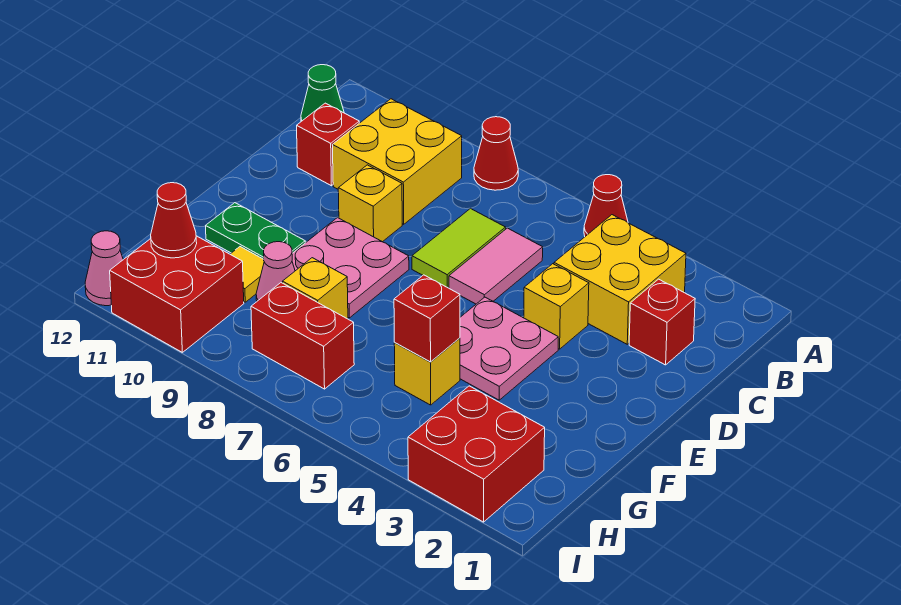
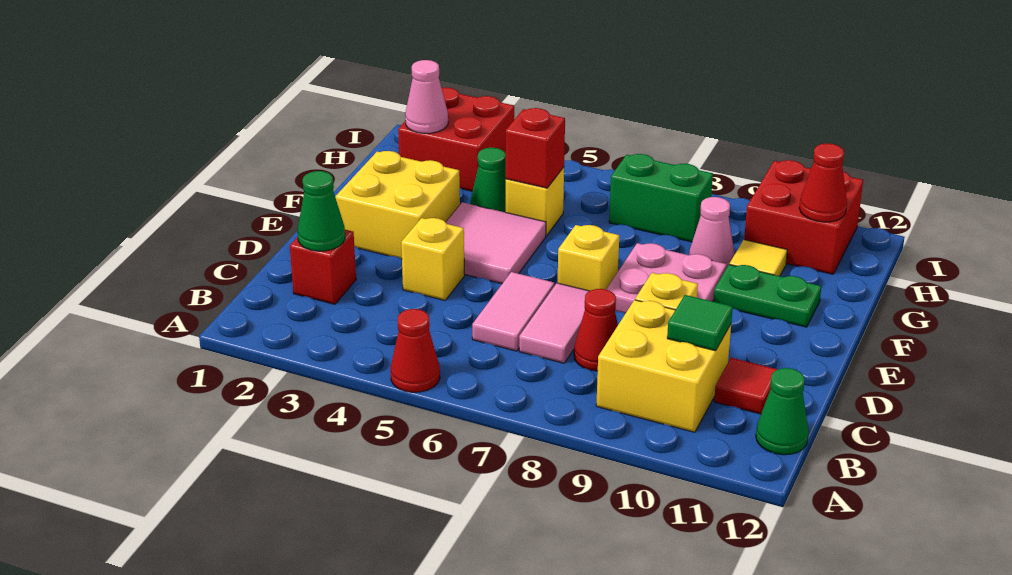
red 1x1 cone [474,117,518,190] -> red 1x1 cone moved to [574,289,618,371]
yellow 2x2 brick [554,215,686,344] -> yellow 2x2 brick moved to [335,151,460,259]
none -> green 1x1 cone [298,171,345,251]
lime 1x2 tile [412,208,506,288] -> pink 1x2 tile [519,283,589,363]
none -> green 1x1 tile [667,295,733,351]
red 1x1 brick [297,103,359,186] -> red 1x1 tile [714,358,778,414]
pink 2x2 plate [460,297,558,400] -> pink 2x2 tile [446,202,546,284]
none -> green 1x1 cone [470,148,506,212]
yellow 1x1 brick [283,258,348,319] -> yellow 1x1 brick moved to [558,225,619,291]
red 1x2 brick [251,283,354,389] -> green 1x2 brick [609,154,713,242]
pink 1x1 cone [85,231,123,306] -> pink 1x1 cone moved to [405,60,448,133]

